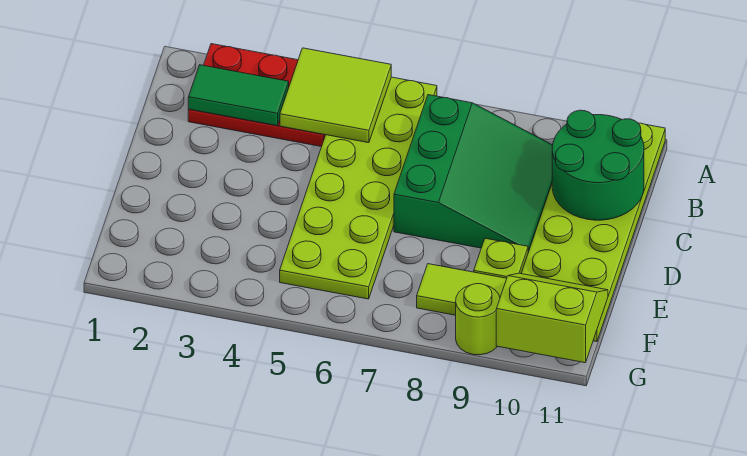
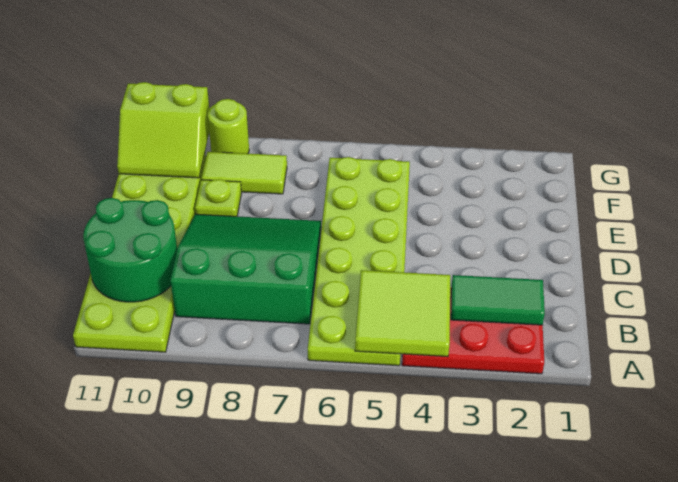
green 3x3 slope [394,95,552,252] -> green 3x3 slope turned to [170,214,321,324]

